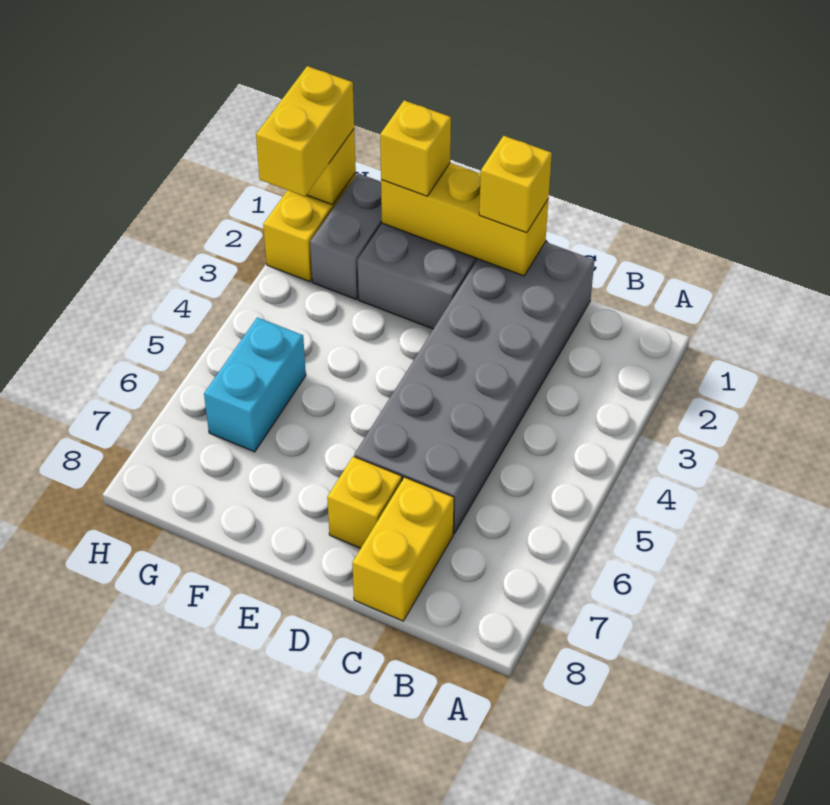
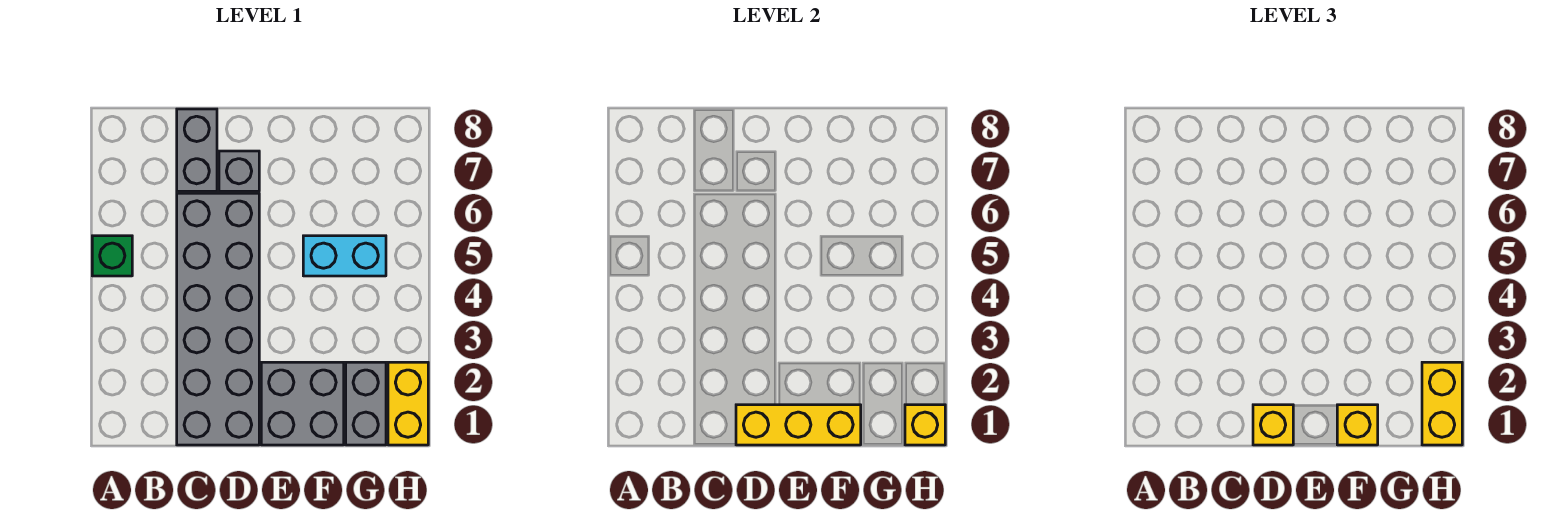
none -> green 1x1 brick [92,236,132,276]
yellow 1x2 brick [352,477,454,621] -> grey 1x2 brick [177,109,217,191]
yellow 1x1 brick [327,456,402,548] -> grey 1x1 brick [219,151,259,191]
cyan 1x2 brick [204,317,306,452] -> cyan 1x2 brick turned to [303,236,386,276]

